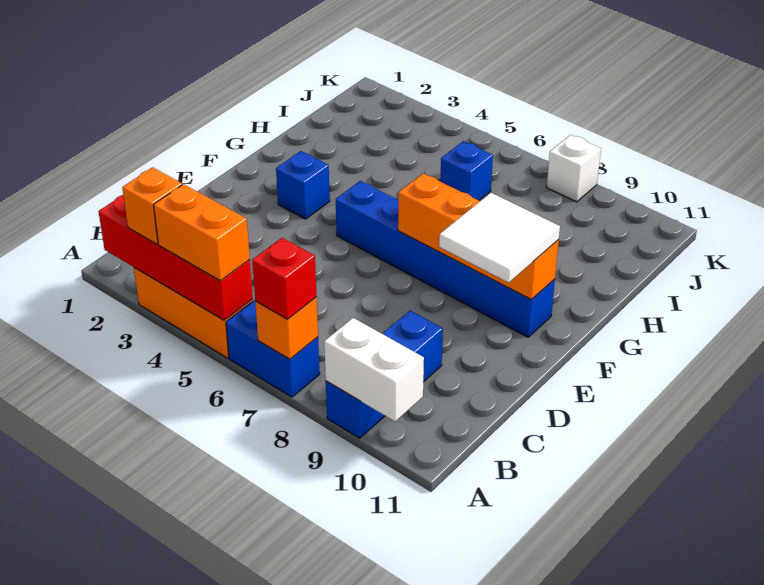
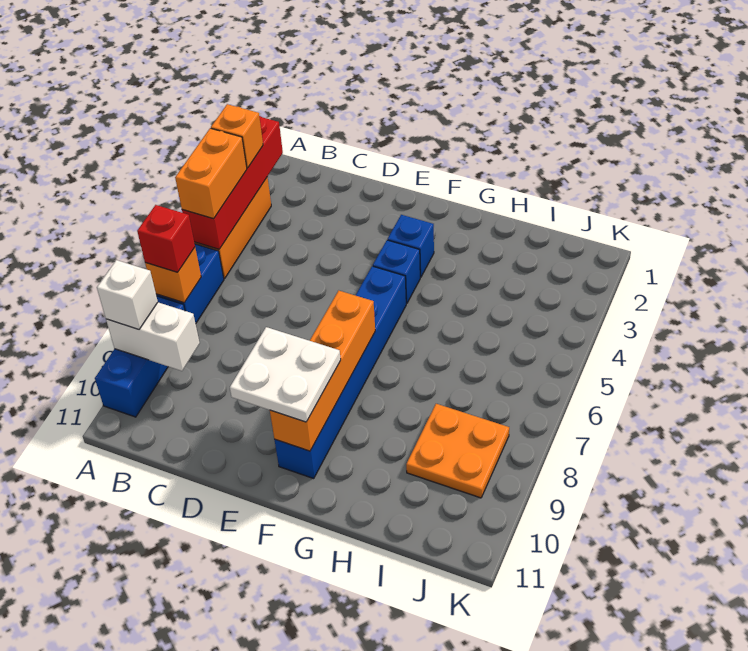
blue 1x3 brick [326,311,443,438] -> blue 1x3 brick turned to [95,296,185,417]
white 1x2 brick [324,318,424,421] -> white 1x2 brick turned to [106,302,200,371]
white 2x2 tile [439,193,560,283] -> white 2x2 plate [230,327,341,422]
blue 1x1 brick [440,141,493,200] -> blue 1x1 brick moved to [373,240,420,304]
none -> orange 2x2 plate [406,404,509,498]
white 1x1 brick [547,135,601,202] -> white 1x1 brick moved to [97,260,158,329]

